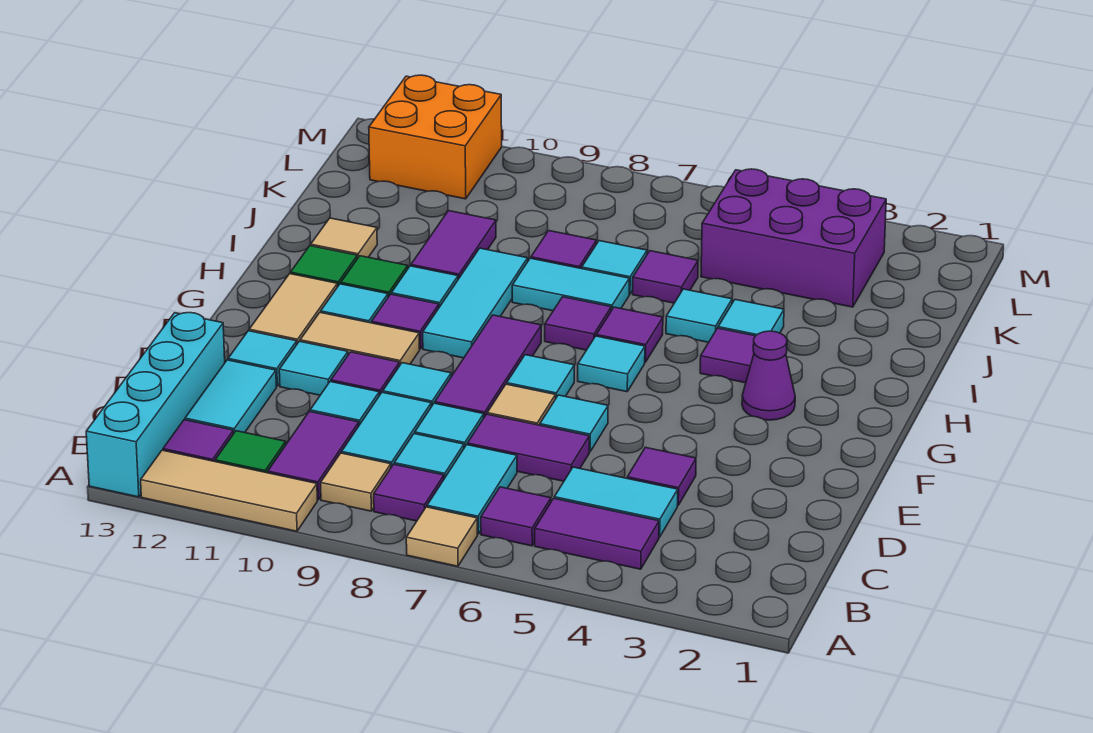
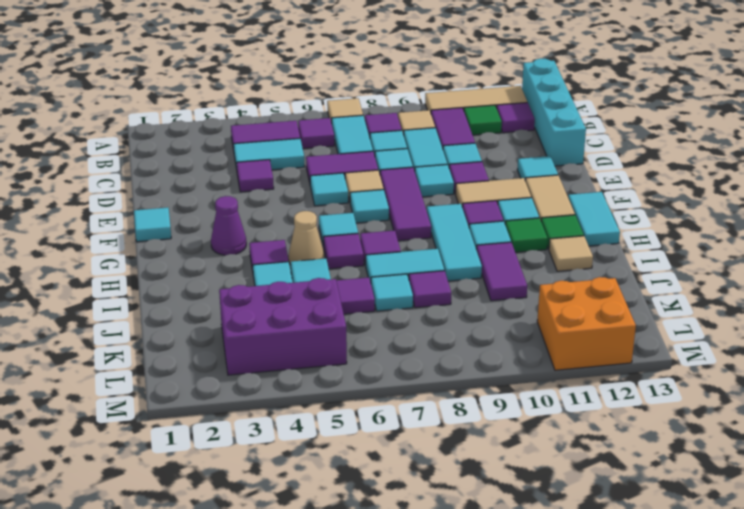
cyan 1x2 tile [185,360,276,434] -> cyan 1x2 tile moved to [568,192,620,246]
cyan 1x1 tile [279,341,348,395] -> cyan 1x1 tile moved to [134,208,171,242]
none -> tan 1x1 cone [289,211,324,265]

